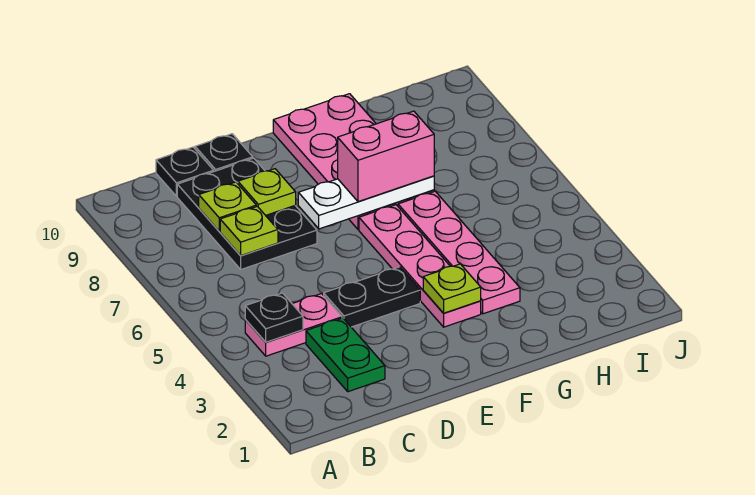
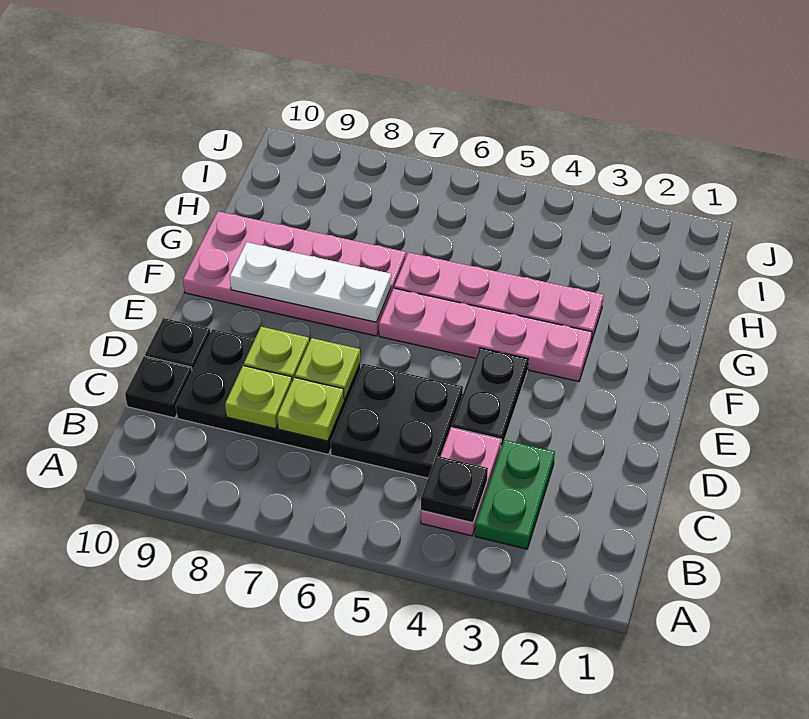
green 1x2 plate [306,318,385,392] -> green 1x2 plate turned to [475,440,555,549]
none -> black 2x2 plate [331,364,463,478]
white 1x3 plate [298,176,434,229] -> white 1x3 plate turned to [230,242,391,322]
lime 1x1 plate [423,264,481,313] -> lime 1x1 plate moved to [295,338,360,400]
pink 1x2 brick [338,111,434,202] -> none

